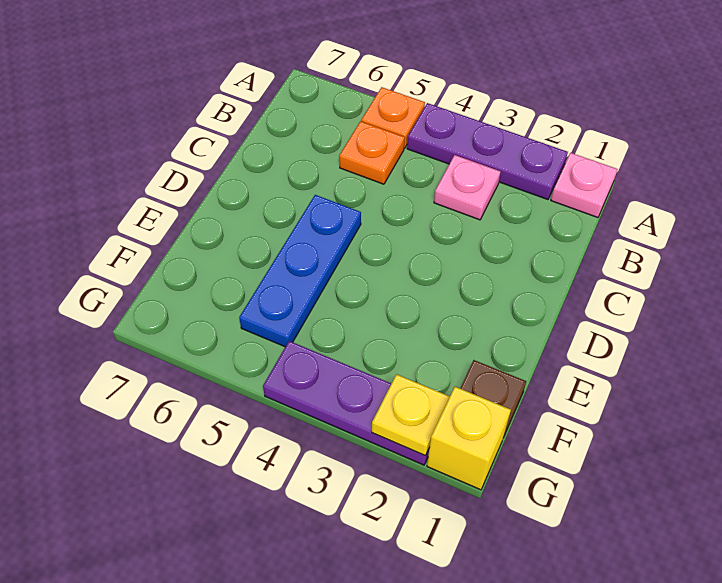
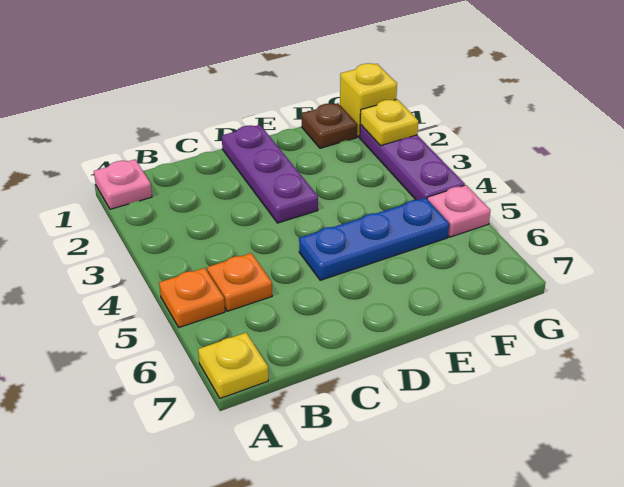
purple 1x3 plate [407,103,568,200] -> purple 1x3 plate moved to [222,125,318,223]
none -> yellow 1x1 plate [198,333,268,398]
pink 1x1 plate [434,155,501,220] -> pink 1x1 plate moved to [427,185,491,237]

